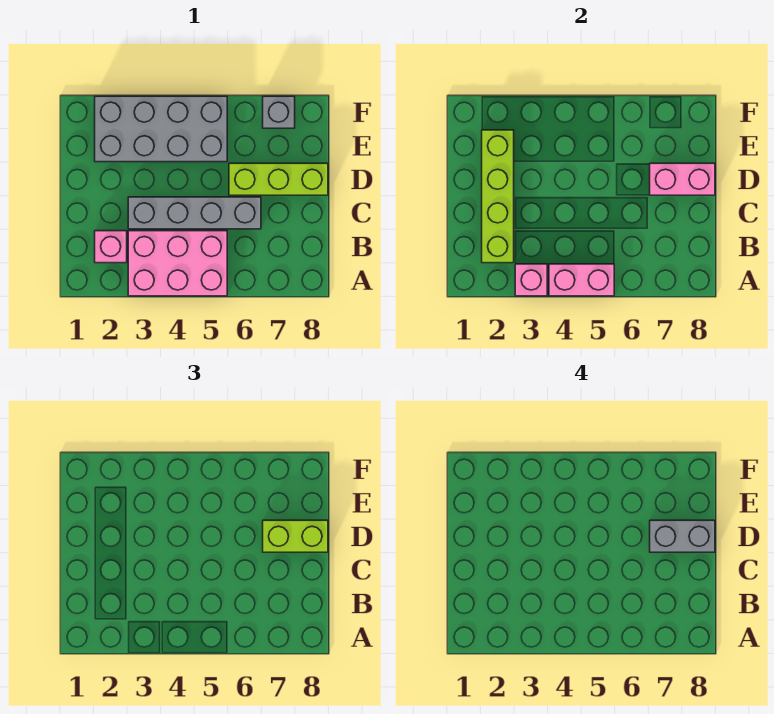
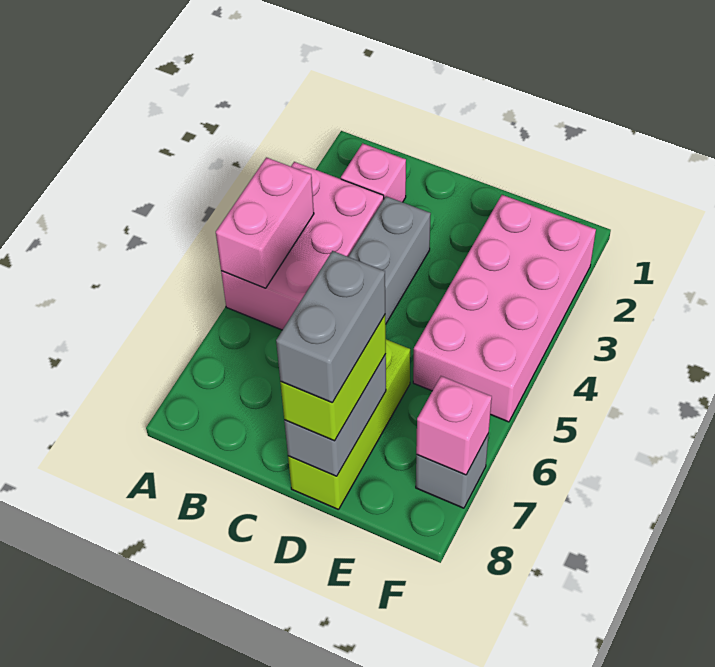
pink 1x1 brick [515,264,547,296] -> pink 1x1 brick moved to [416,376,492,475]
lime 1x4 brick [482,130,514,263] -> none
pink 1x2 brick [650,163,715,195] -> grey 1x2 brick [284,354,386,476]
grey 2x4 brick [95,96,227,162] -> pink 2x4 brick [413,195,596,422]

